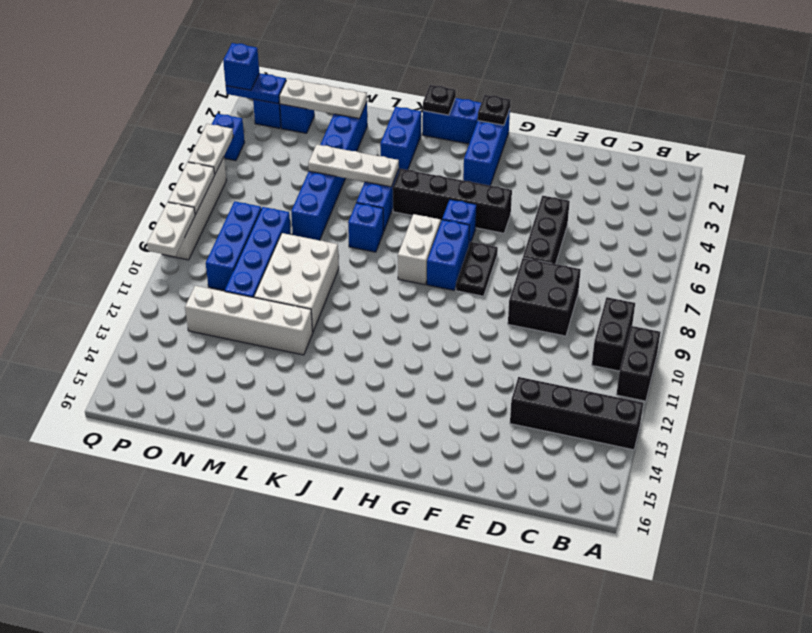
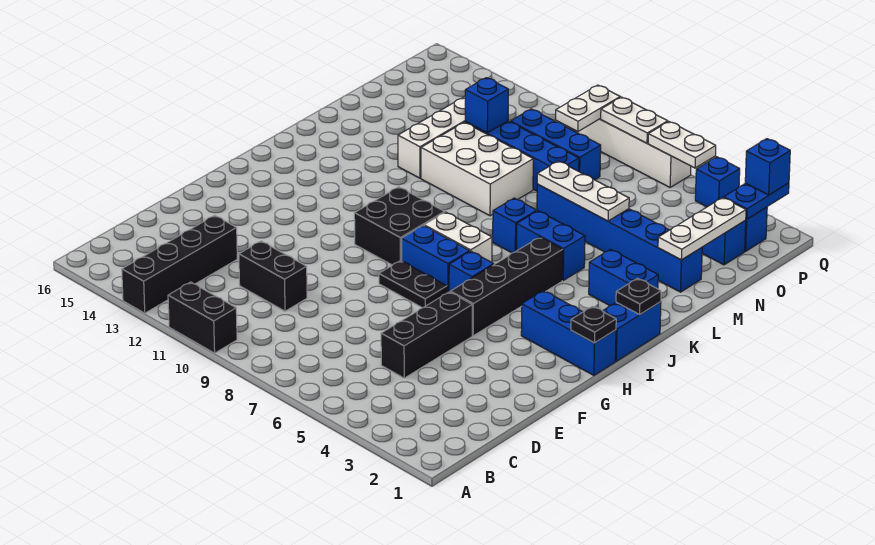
black 1x2 brick [592,297,635,371] -> black 1x2 brick moved to [239,241,307,311]
black 2x2 brick [508,258,581,336] -> black 2x2 brick moved to [354,187,445,265]
black 1x3 brick [523,196,570,264] -> black 1x3 brick turned to [381,292,472,378]
white 1x3 plate [308,144,399,187] -> white 1x3 plate turned to [537,161,629,221]
none -> blue 1x1 brick [465,78,509,133]
white 1x2 plate [147,202,195,256] -> white 1x2 plate turned to [556,85,620,131]

